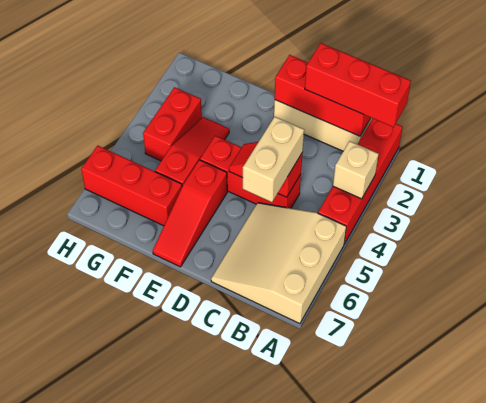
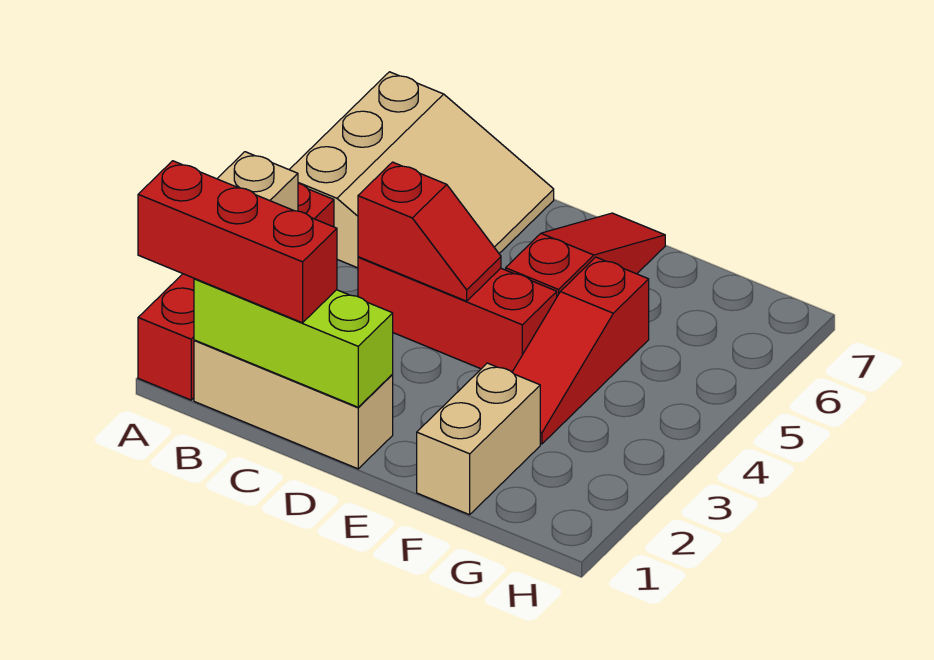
red 1x3 brick [275,55,371,136] -> lime 1x3 brick [194,278,393,407]
tan 1x2 brick [243,117,304,202] -> tan 1x2 brick moved to [417,363,540,515]
red 1x3 brick [81,146,182,226] -> none
red 1x2 brick [143,87,202,161] -> none

